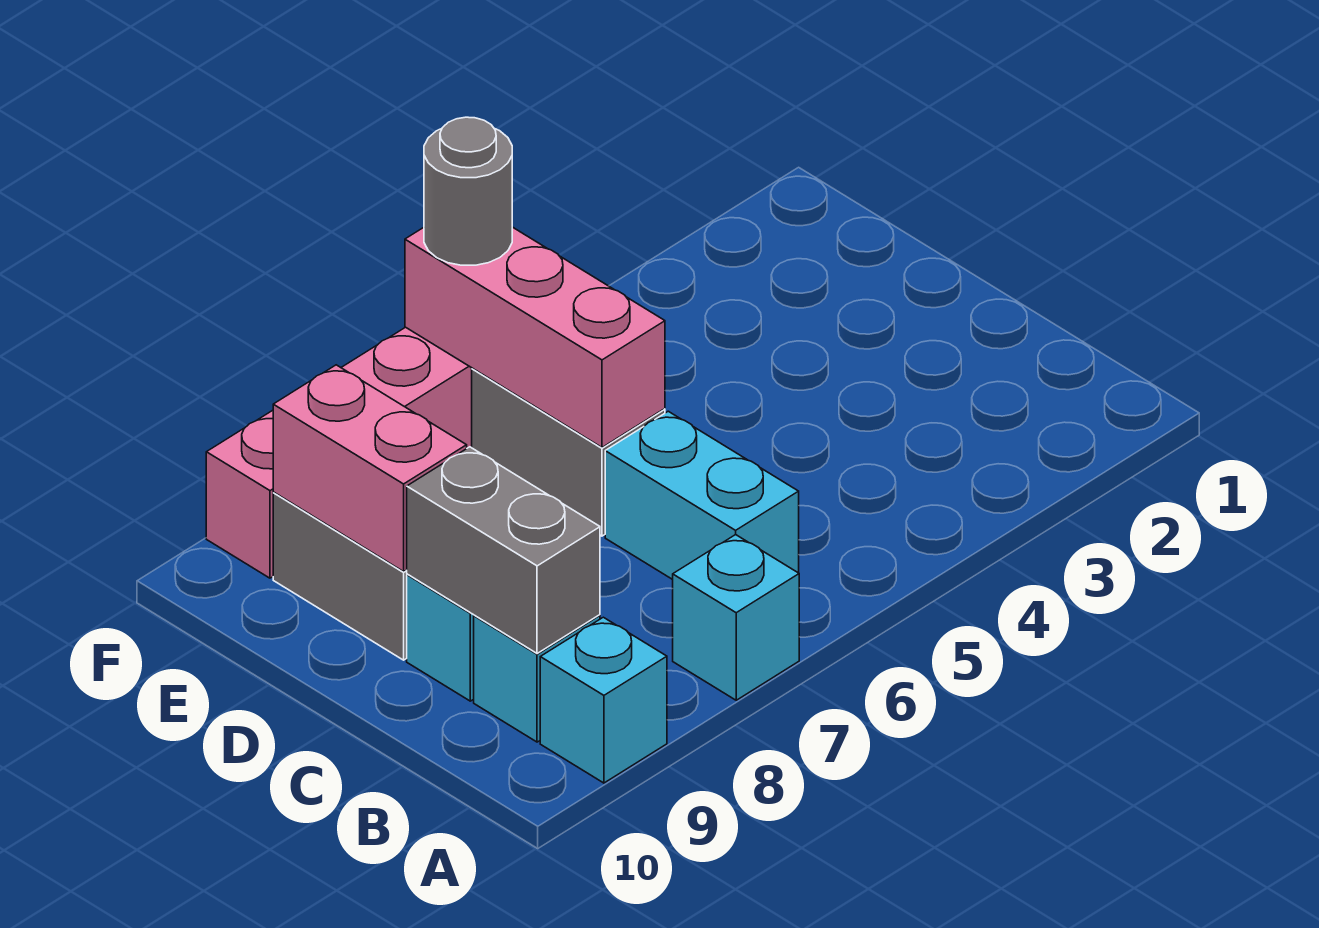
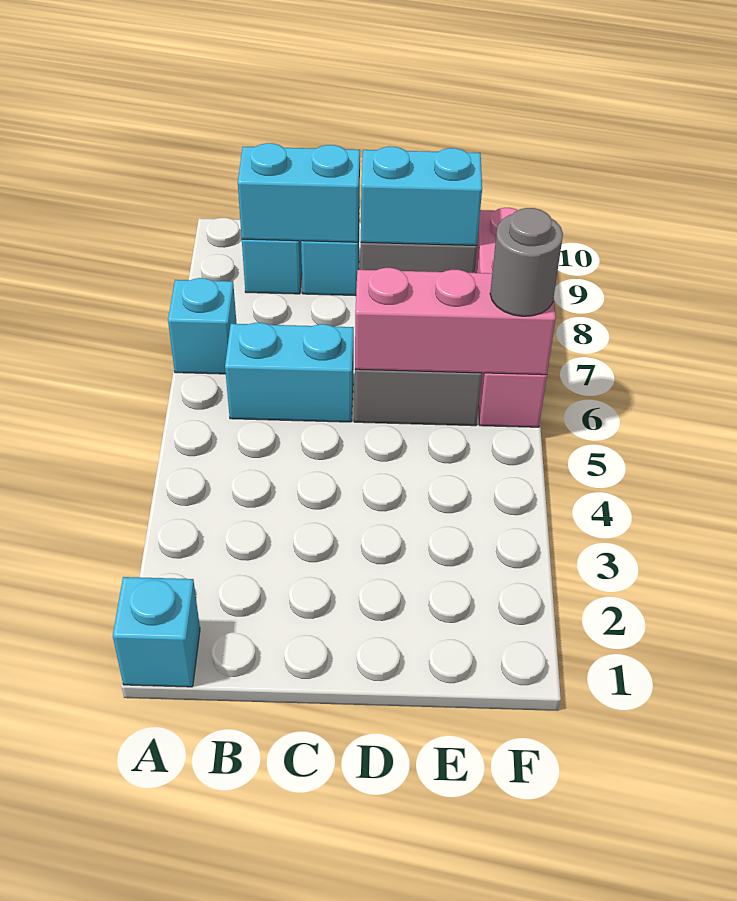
cyan 1x1 brick [540,617,667,783] -> cyan 1x1 brick moved to [113,577,200,687]
grey 1x2 brick [407,447,600,654] -> cyan 1x2 brick [238,143,360,242]
pink 1x2 brick [273,365,467,572] -> cyan 1x2 brick [361,146,482,246]

